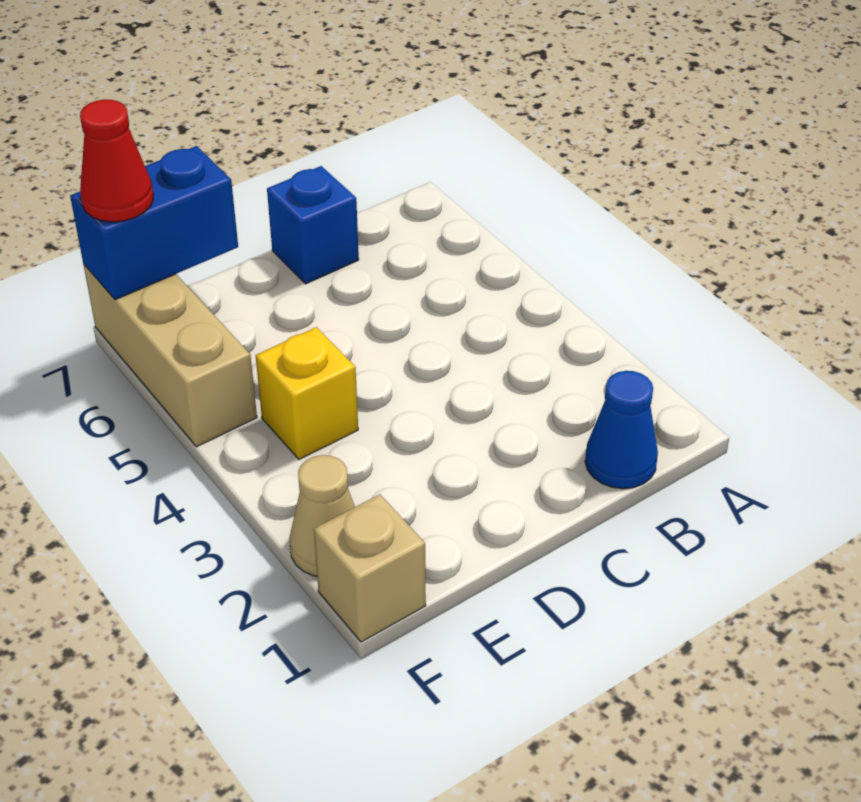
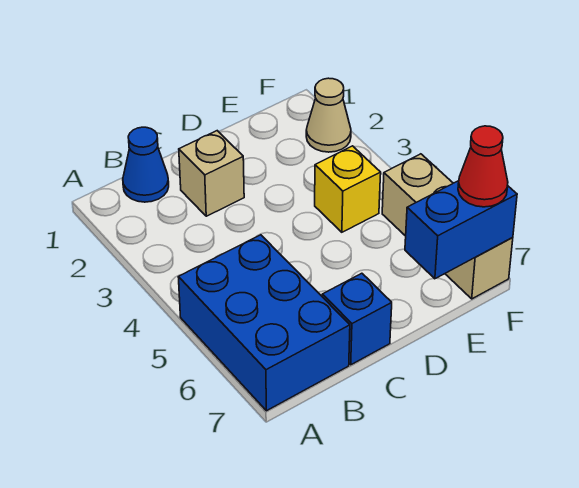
none -> blue 2x3 brick [178,235,350,411]
tan 1x1 brick [314,495,426,642] -> tan 1x1 brick moved to [179,131,244,216]

